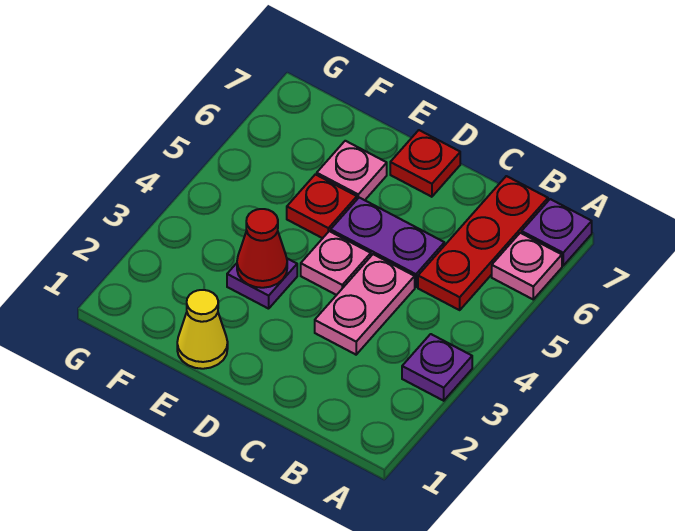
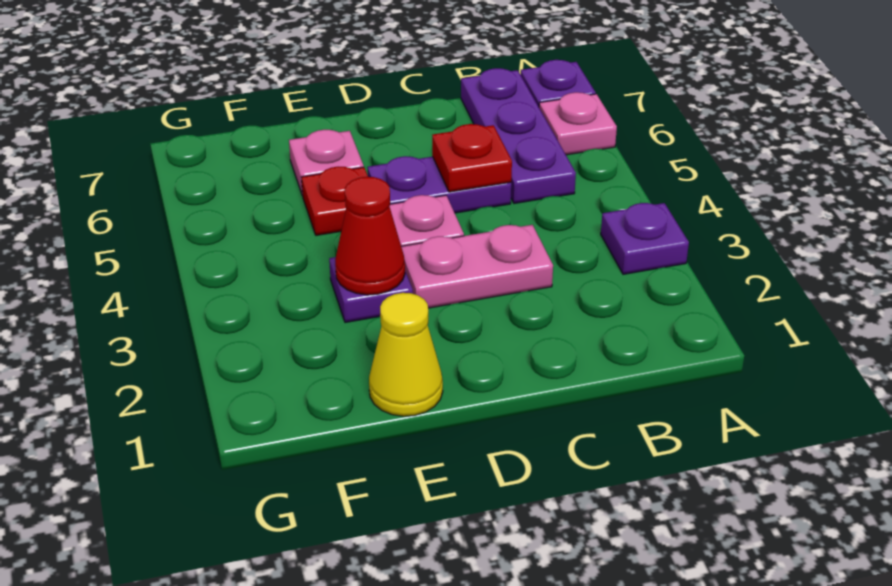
red 1x3 plate [418,176,548,310] -> purple 1x3 plate [461,68,576,204]
pink 1x2 plate [315,254,415,355] -> pink 1x2 plate turned to [401,225,553,308]
red 1x1 plate [390,130,460,197] -> red 1x1 plate moved to [432,124,512,192]

